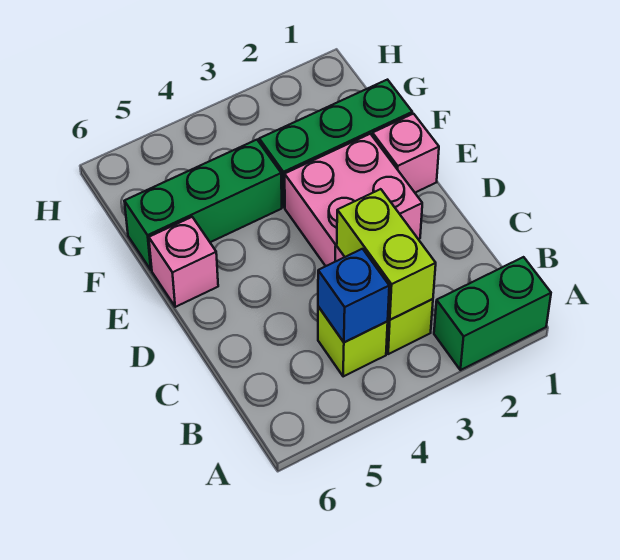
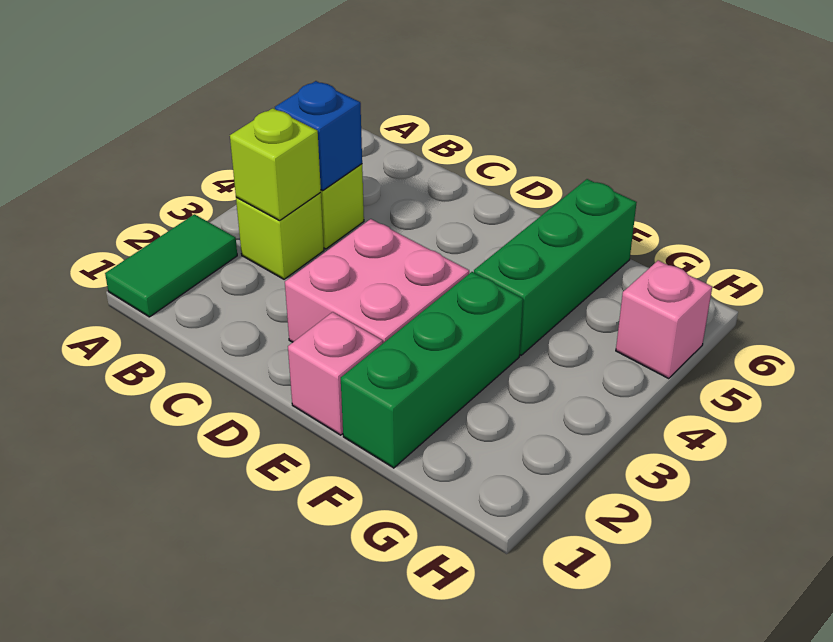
green 1x2 brick [434,257,551,370] -> green 1x2 tile [105,214,237,317]
lime 1x2 brick [337,189,436,320] -> lime 1x1 brick [230,108,321,221]
pink 1x1 brick [149,217,218,307] -> pink 1x1 brick moved to [616,260,712,378]

